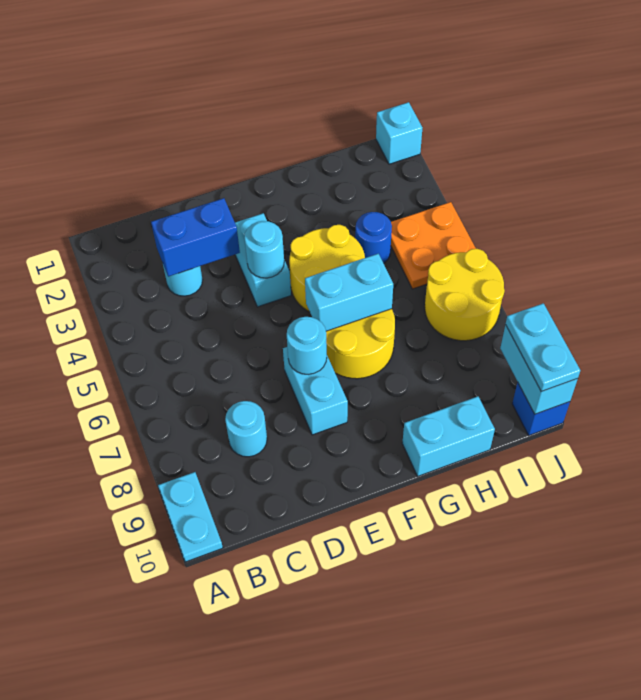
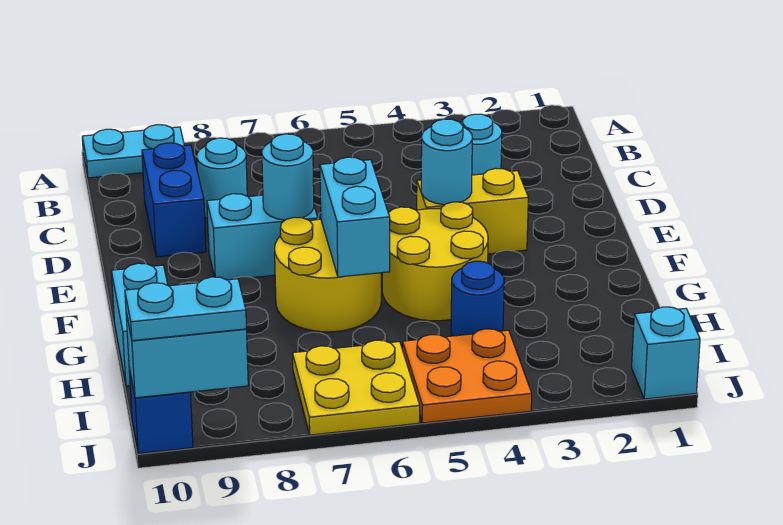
blue 1x2 brick [151,198,240,277] -> blue 1x2 brick moved to [142,143,206,257]
cyan 1x2 brick [235,213,291,307] -> yellow 1x2 brick [417,168,528,254]
yellow 2x2 round brick [425,249,505,341] -> yellow 2x2 plate [292,340,420,435]

